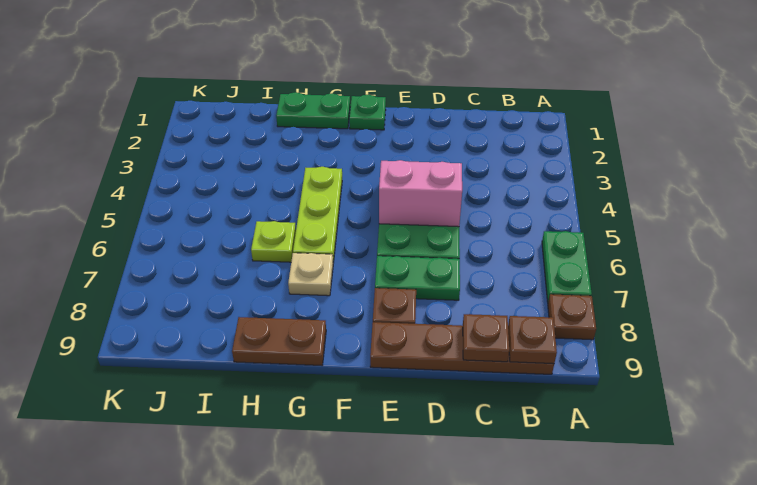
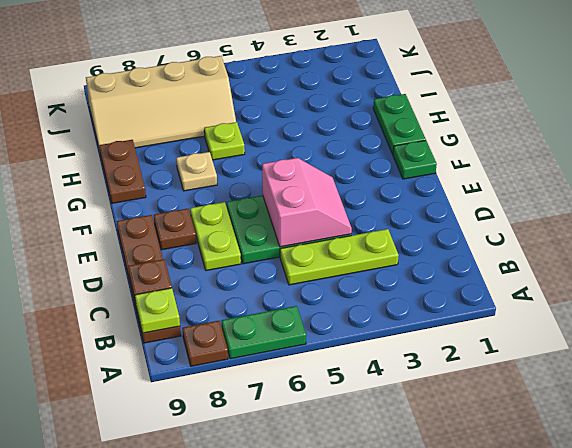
brown 1x1 plate [508,316,557,364] -> lime 1x1 plate [135,288,180,333]
green 1x2 plate [375,256,460,300] -> lime 1x2 plate [190,202,241,271]
lime 1x3 plate [293,167,342,263] -> lime 1x3 plate moved to [280,229,399,285]
none -> tan 2x4 slope [86,56,236,151]

